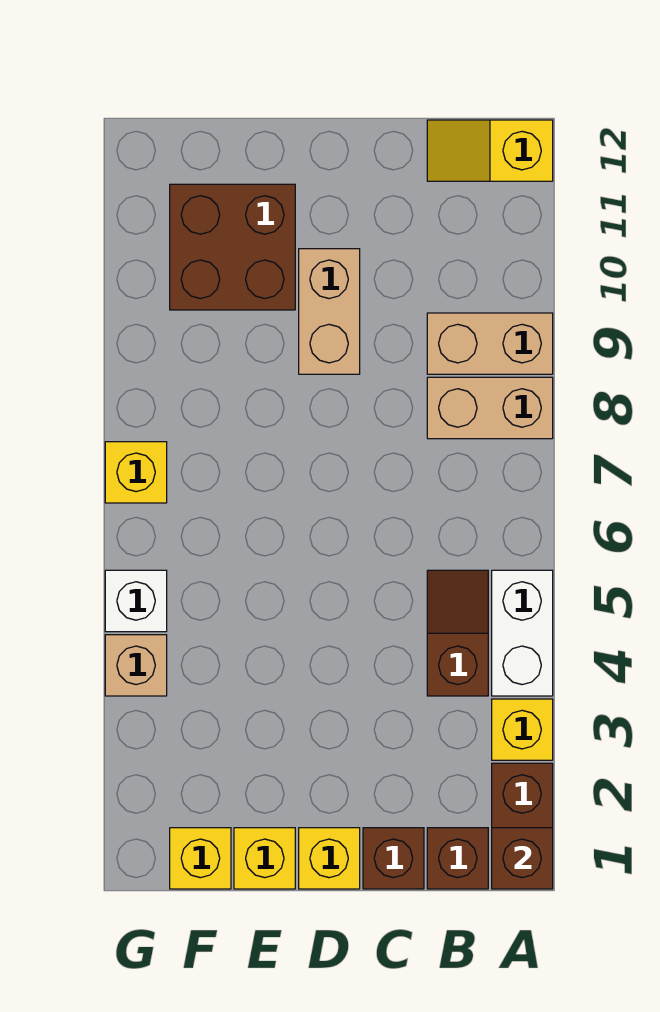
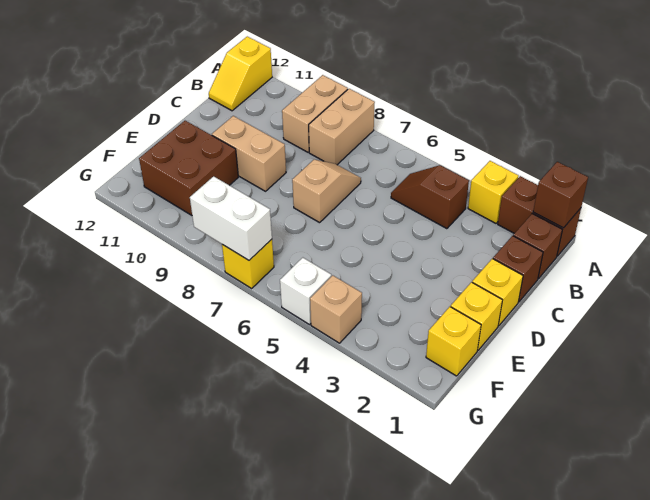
white 1x2 brick [492,570,553,696] -> white 1x2 brick moved to [190,176,272,260]
none -> tan 1x2 slope [292,160,361,223]

